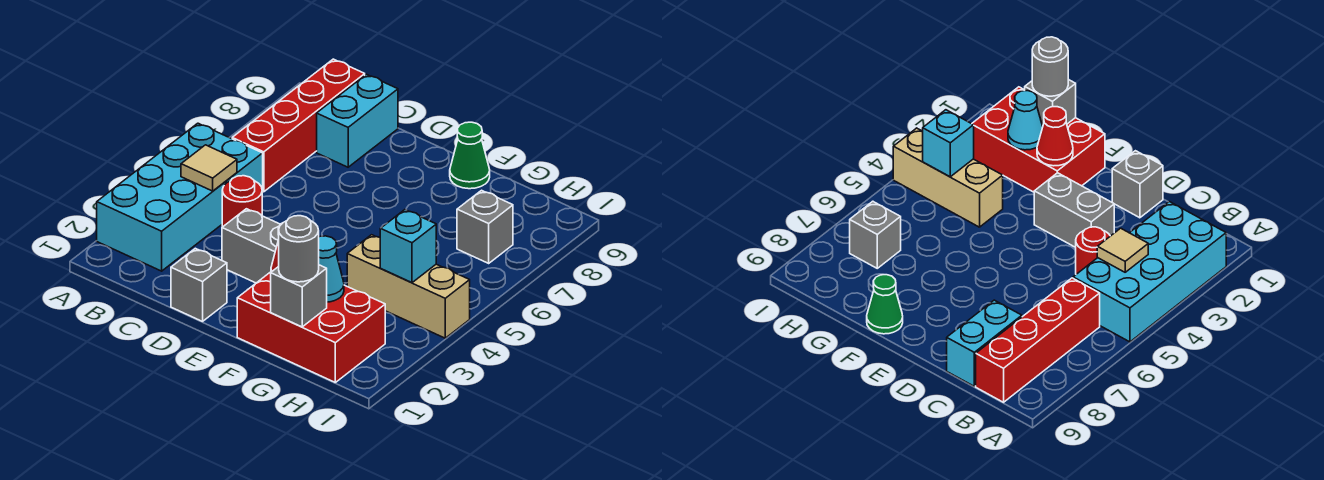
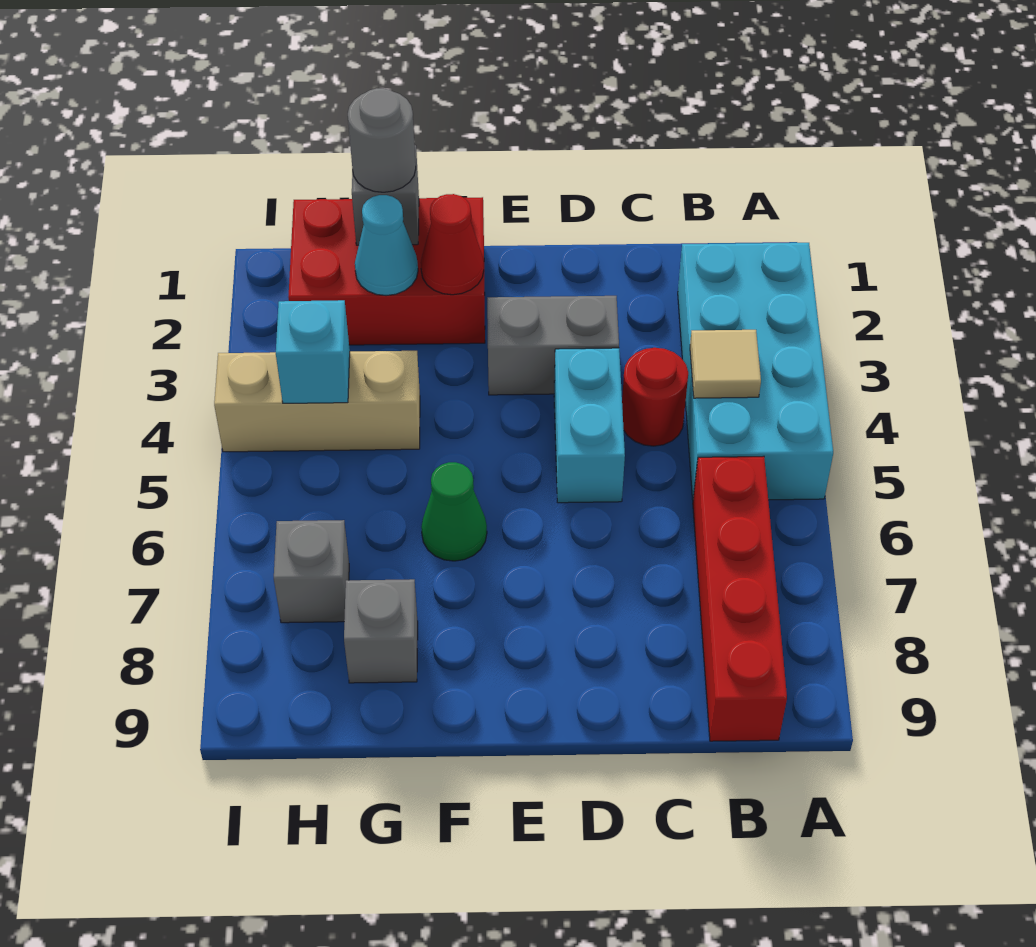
cyan 1x2 brick [317,74,398,167] -> cyan 1x2 brick moved to [554,348,625,503]
grey 1x1 brick [171,248,227,321] -> grey 1x1 brick moved to [344,579,418,683]
green 1x1 cone [450,122,490,189] -> green 1x1 cone moved to [421,462,487,561]

